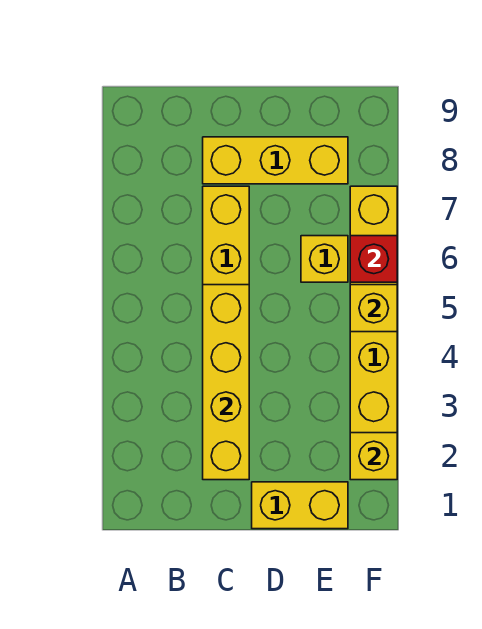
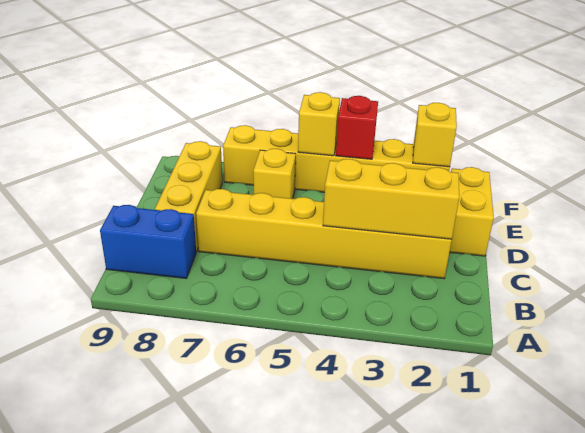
none -> blue 1x2 brick [100,205,196,278]
yellow 1x4 brick [203,285,249,480] -> yellow 1x3 brick [323,159,459,239]
red 1x1 brick [350,236,397,282] -> red 1x1 brick moved to [336,96,378,159]

